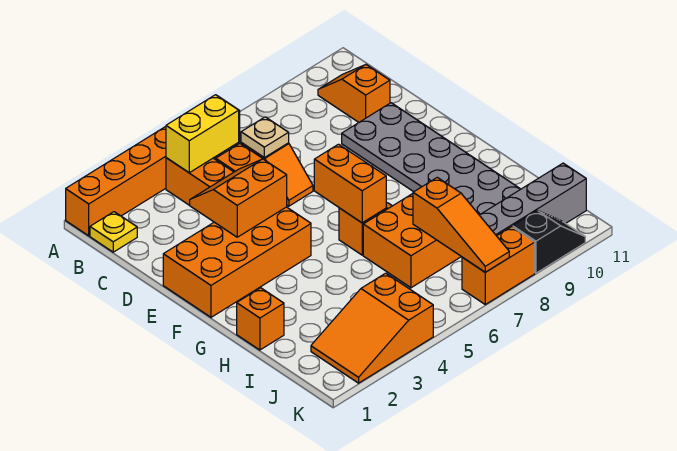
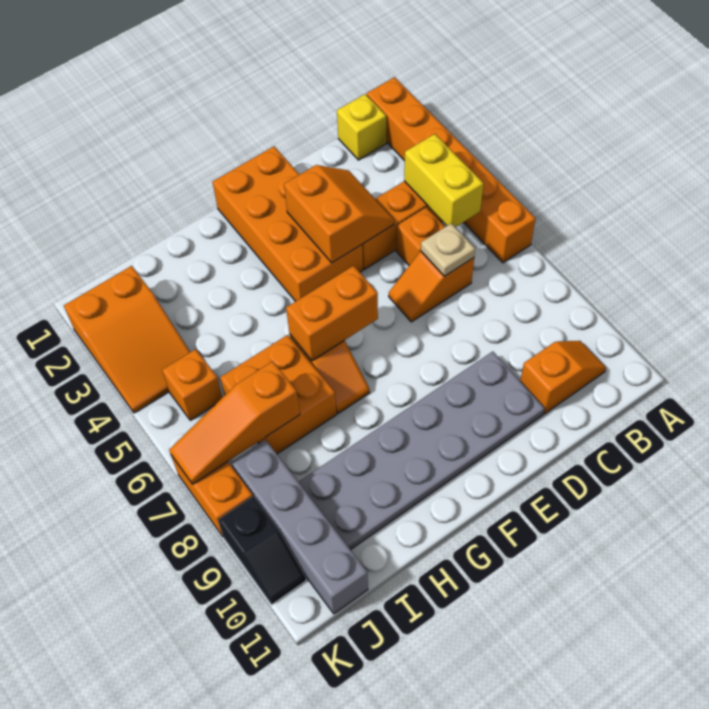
yellow 1x1 plate [90,212,137,252] -> yellow 1x1 brick [337,94,386,160]
orange 1x1 brick [237,288,284,350] -> orange 1x1 brick moved to [162,349,222,420]
orange 2x3 slope [311,273,433,383] -> orange 2x3 slope turned to [64,266,190,413]

